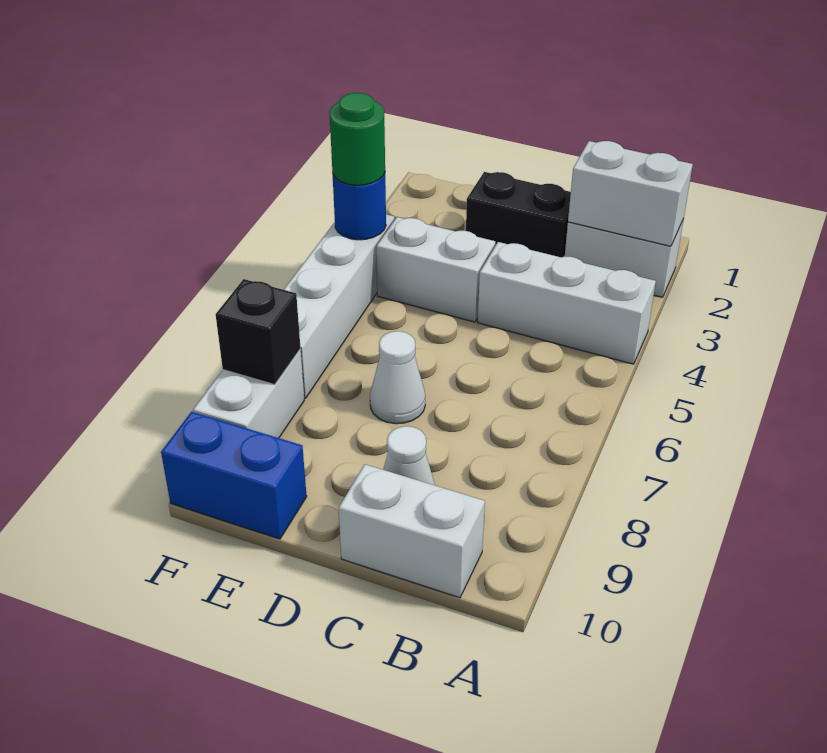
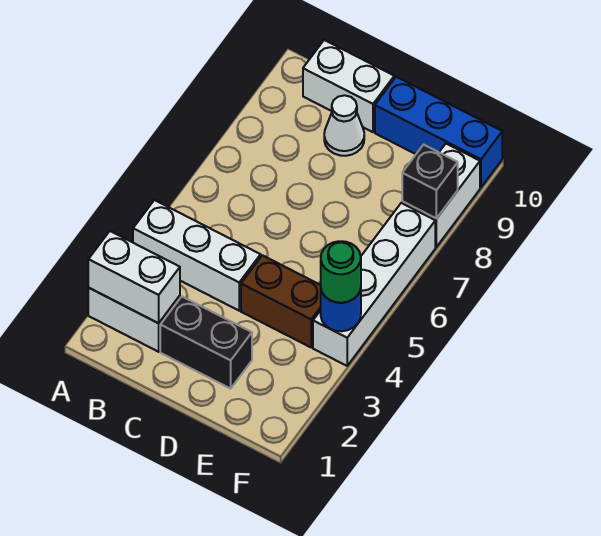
white 1x2 brick [376,217,495,322] -> brown 1x2 brick [241,255,321,347]
white 1x1 cone [370,331,425,424] -> none
blue 1x2 brick [161,412,307,539] -> blue 1x3 brick [375,77,502,187]

